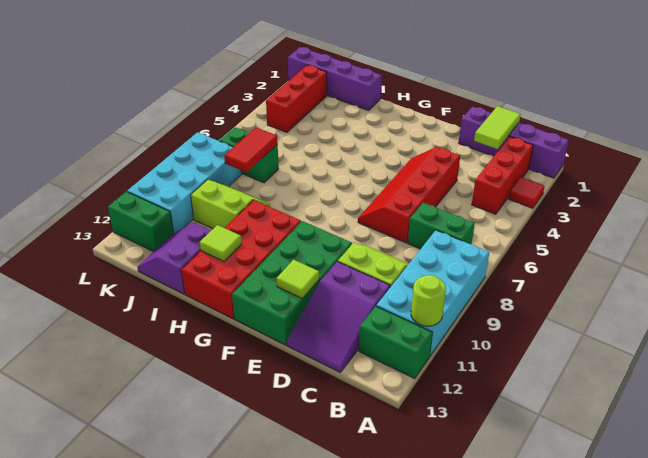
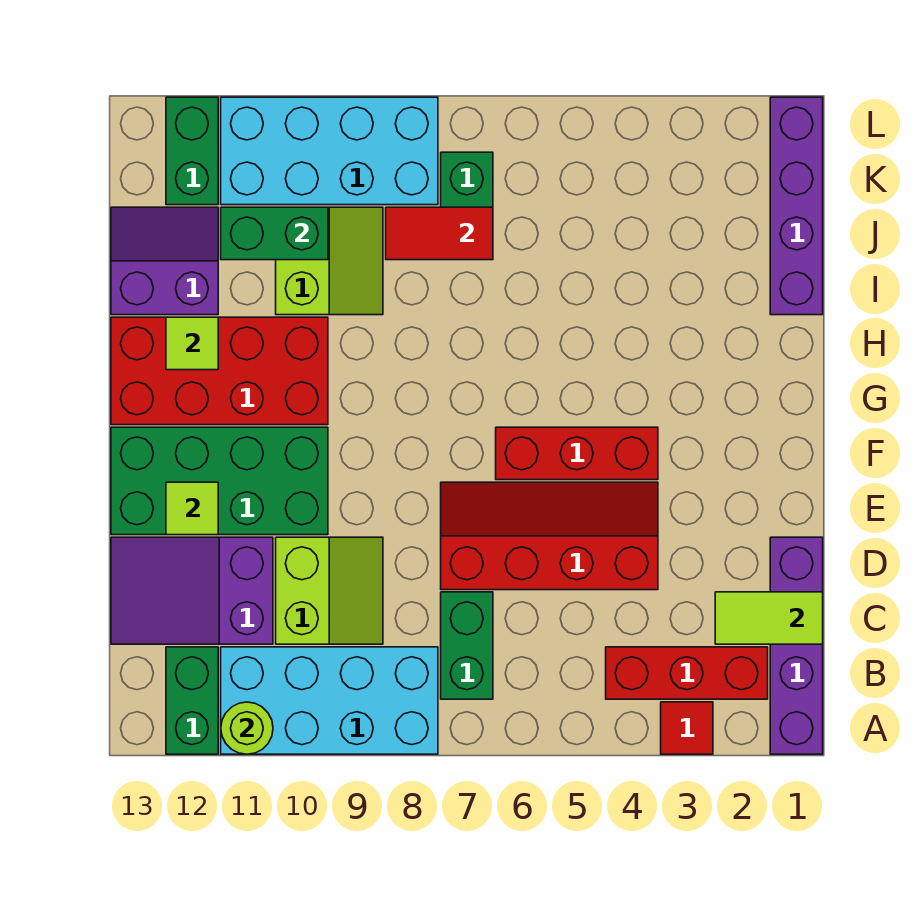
none -> green 1x2 brick [221,207,328,260]
red 1x3 brick [266,65,327,132] -> red 1x3 brick moved to [496,427,658,480]

